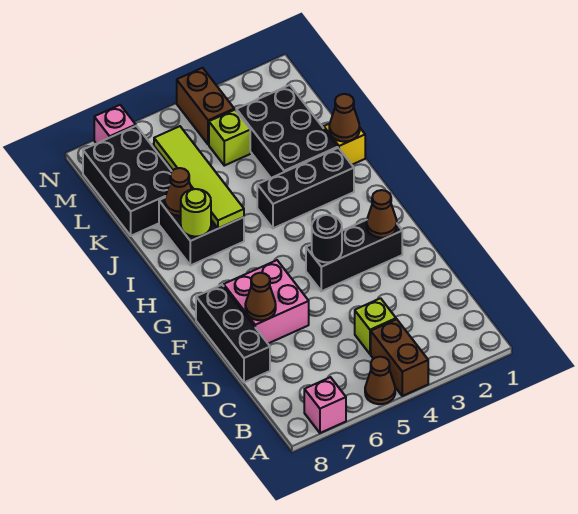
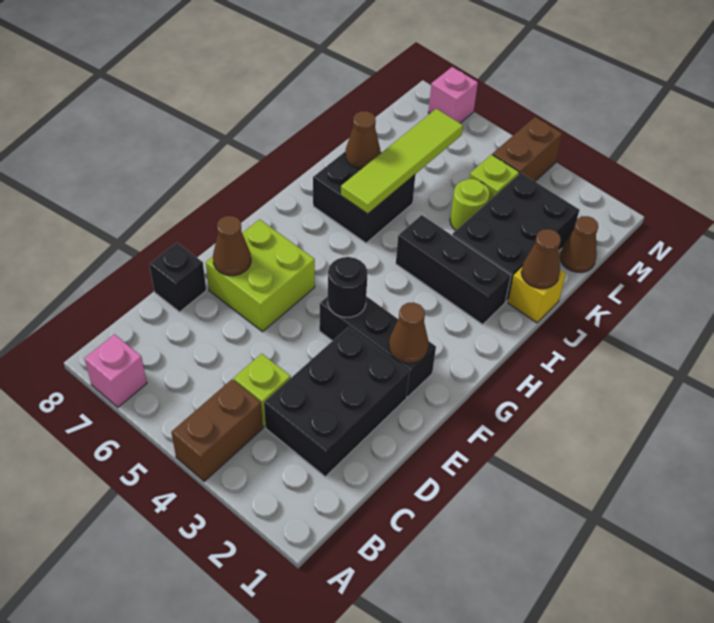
brown 1x1 cone [365,357,395,404] -> brown 1x1 cone moved to [560,216,598,272]
black 1x3 brick [196,285,270,382] -> black 1x1 brick [149,243,206,312]
pink 2x2 brick [224,260,309,343] -> lime 2x2 brick [206,219,315,332]
lime 1x1 round brick [181,189,211,237] -> lime 1x1 round brick moved to [450,179,490,230]
black 2x3 brick [83,126,172,236] -> black 2x3 brick moved to [264,327,409,477]

